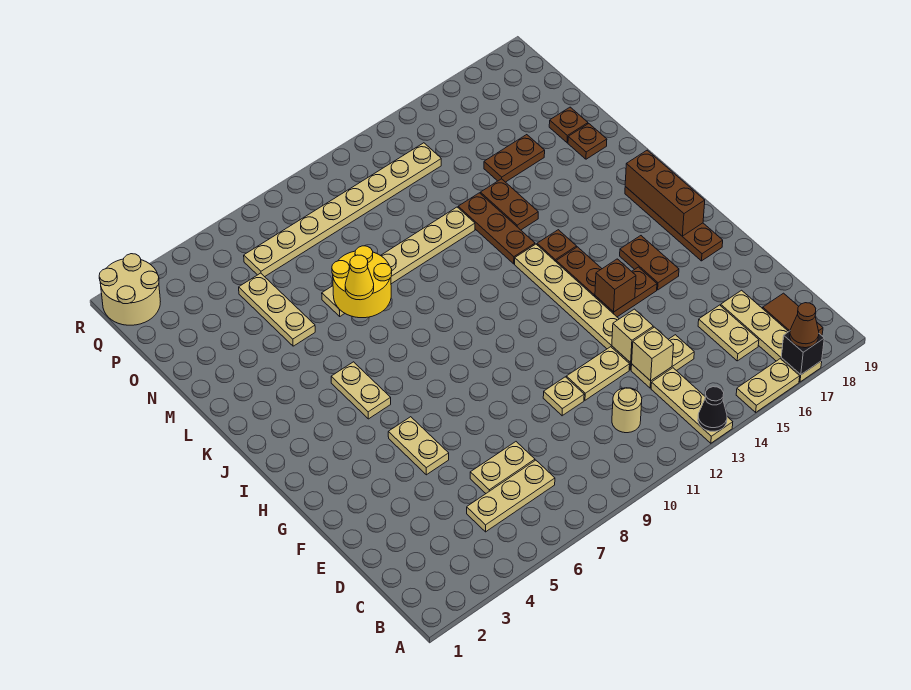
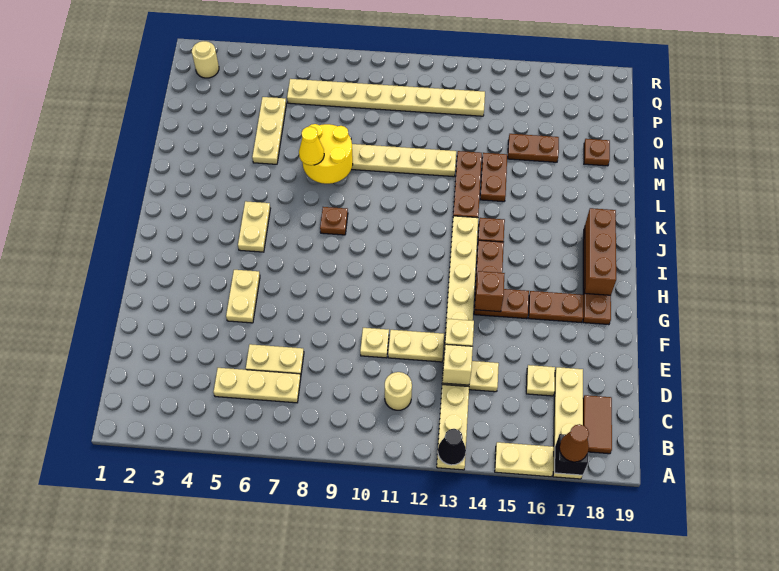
tan 1x2 plate [698,305,759,361] -> tan 1x1 plate [526,365,555,396]
brown 1x2 plate [620,236,679,290] -> brown 1x2 plate turned to [529,291,583,323]
brown 1x1 plate [568,124,607,159] -> brown 1x1 plate moved to [320,207,348,235]
tan 2x2 round brick [99,254,160,325] -> tan 1x1 round brick [192,41,219,78]

